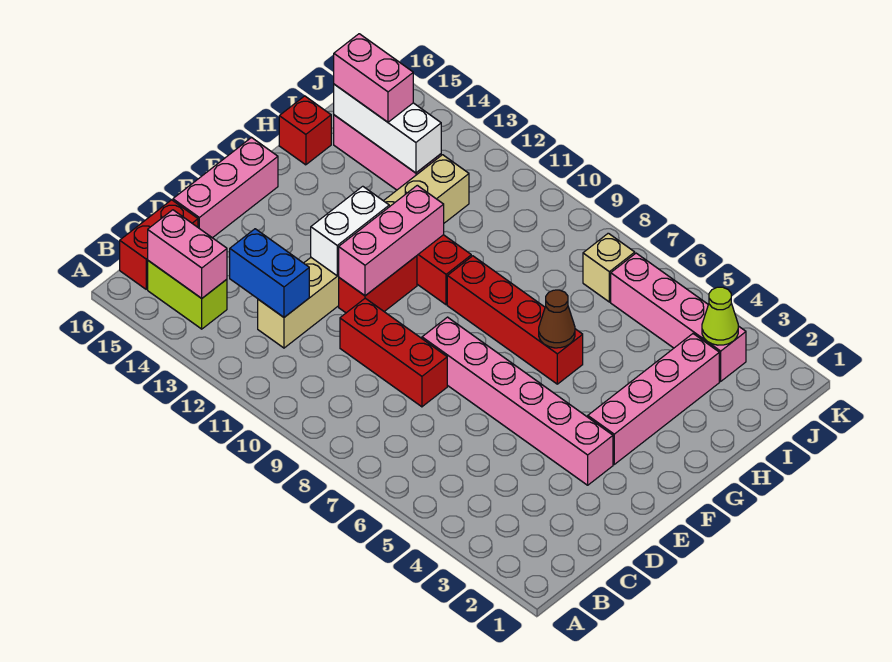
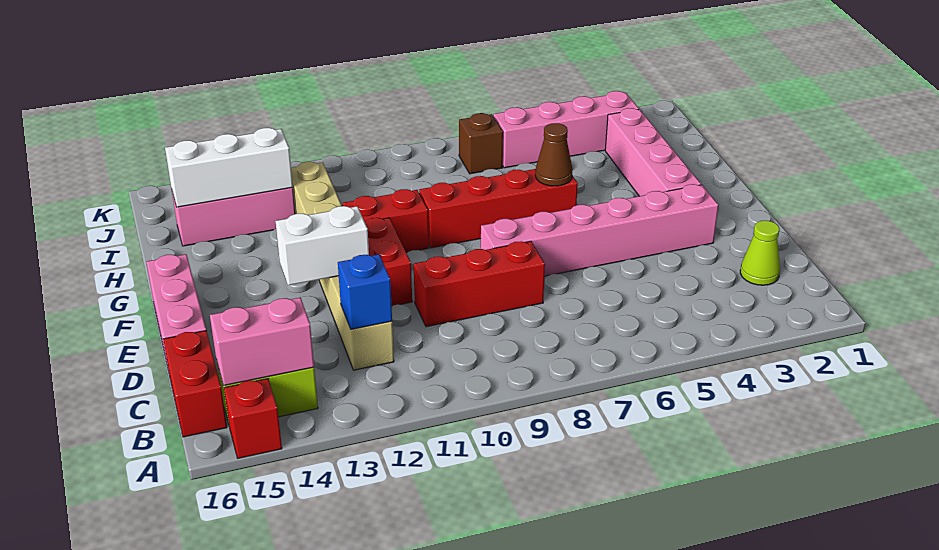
blue 1x2 brick [230,229,309,317] -> blue 1x1 brick [338,254,392,329]
pink 1x3 brick [339,185,444,296] -> none
white 1x2 brick [311,186,389,276] -> white 1x2 brick turned to [276,206,369,285]
red 1x1 brick [279,96,331,165] -> red 1x1 brick moved to [224,379,282,458]
pink 1x2 brick [334,34,413,122] -> none
lime 1x1 cone [702,287,738,345] -> lime 1x1 cone moved to [740,221,780,285]
tan 1x1 brick [583,233,635,302] -> brown 1x1 brick [459,113,503,174]

